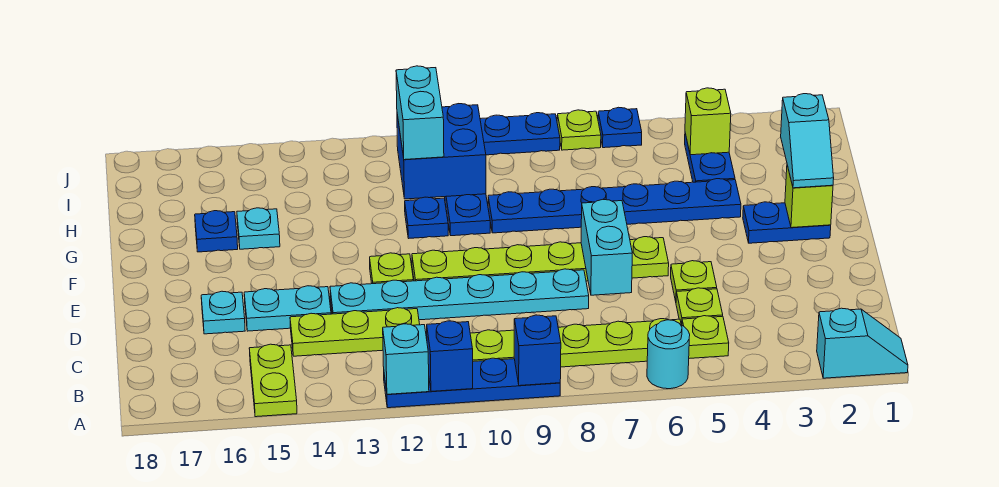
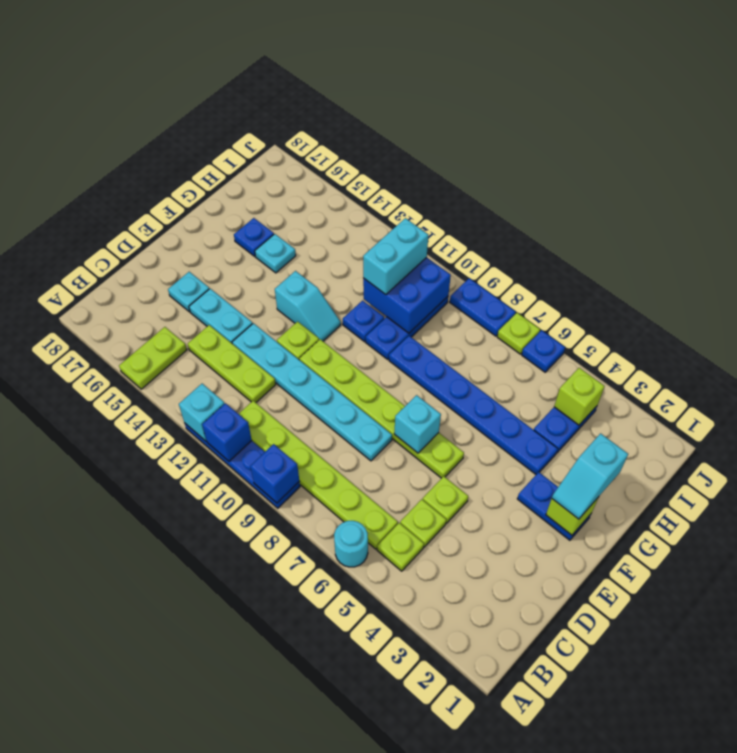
cyan 1x2 slope [817,308,908,378] -> cyan 1x2 slope moved to [275,271,341,341]
cyan 1x2 brick [581,200,632,295] -> cyan 1x1 brick [394,395,441,453]

